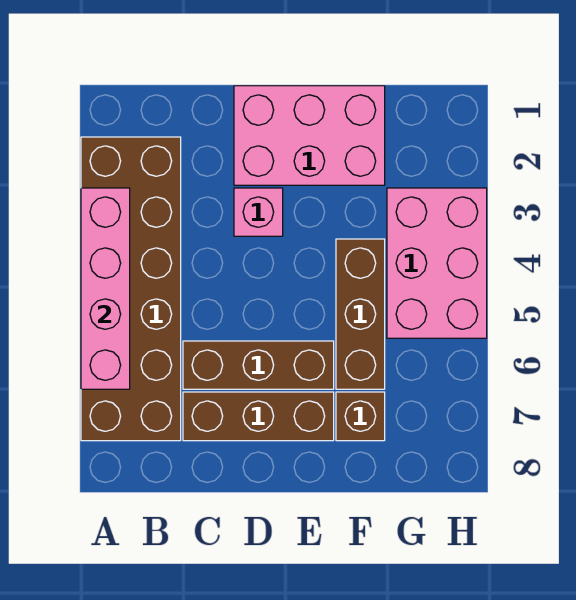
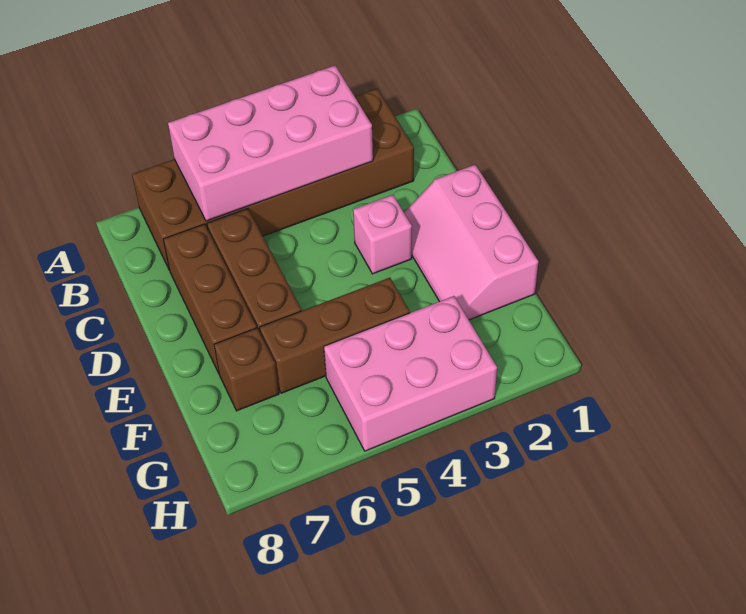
pink 1x4 brick [81,188,130,389] -> pink 2x4 brick [168,66,373,221]
pink 2x3 brick [234,86,385,185] -> pink 2x3 slope [404,165,538,320]

